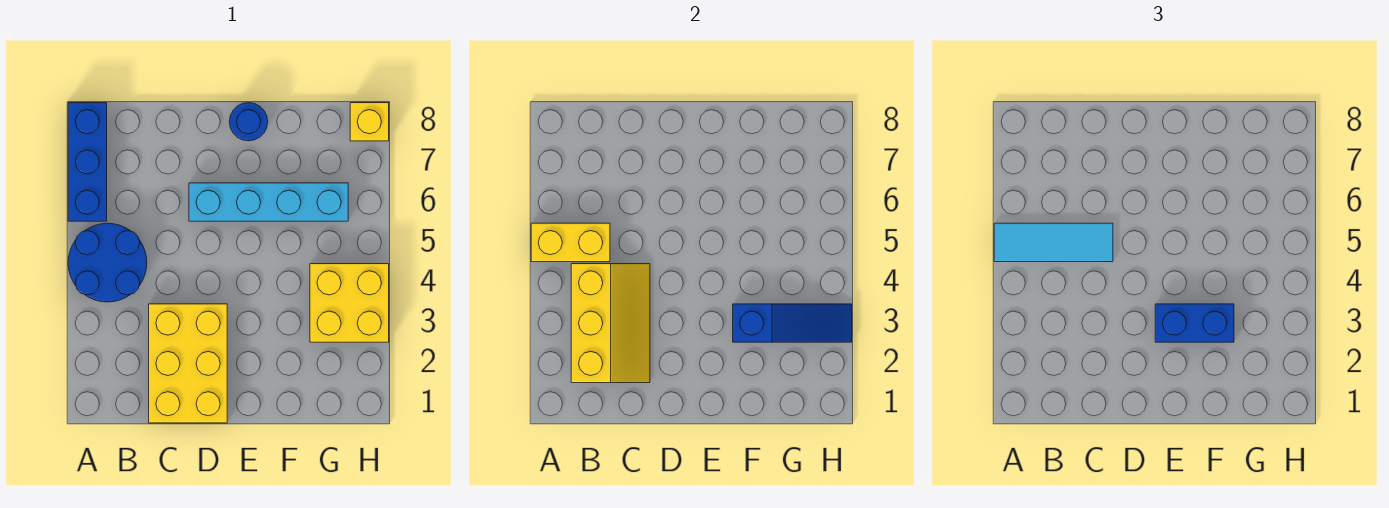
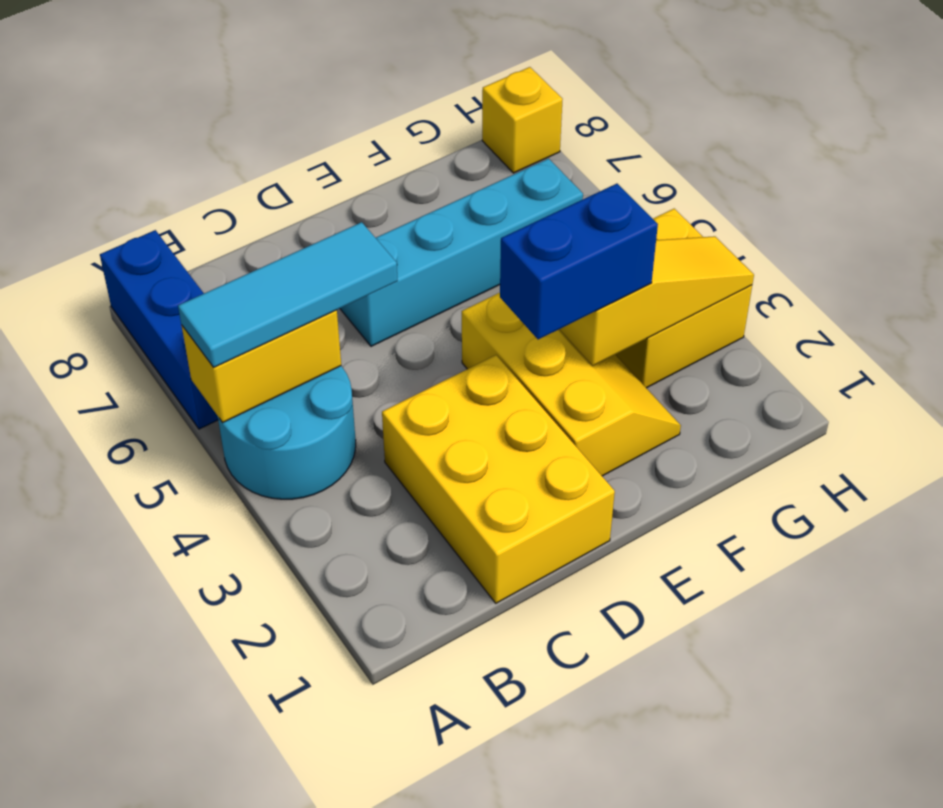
blue 2x2 round brick [68,223,147,302] -> cyan 2x2 round brick [218,366,356,499]
yellow 2x3 slope [571,264,650,383] -> yellow 2x3 slope moved to [462,293,681,476]
blue 1x1 round brick [229,103,268,141] -> none
blue 1x3 slope [733,304,852,342] -> yellow 1x3 slope [559,236,754,366]

